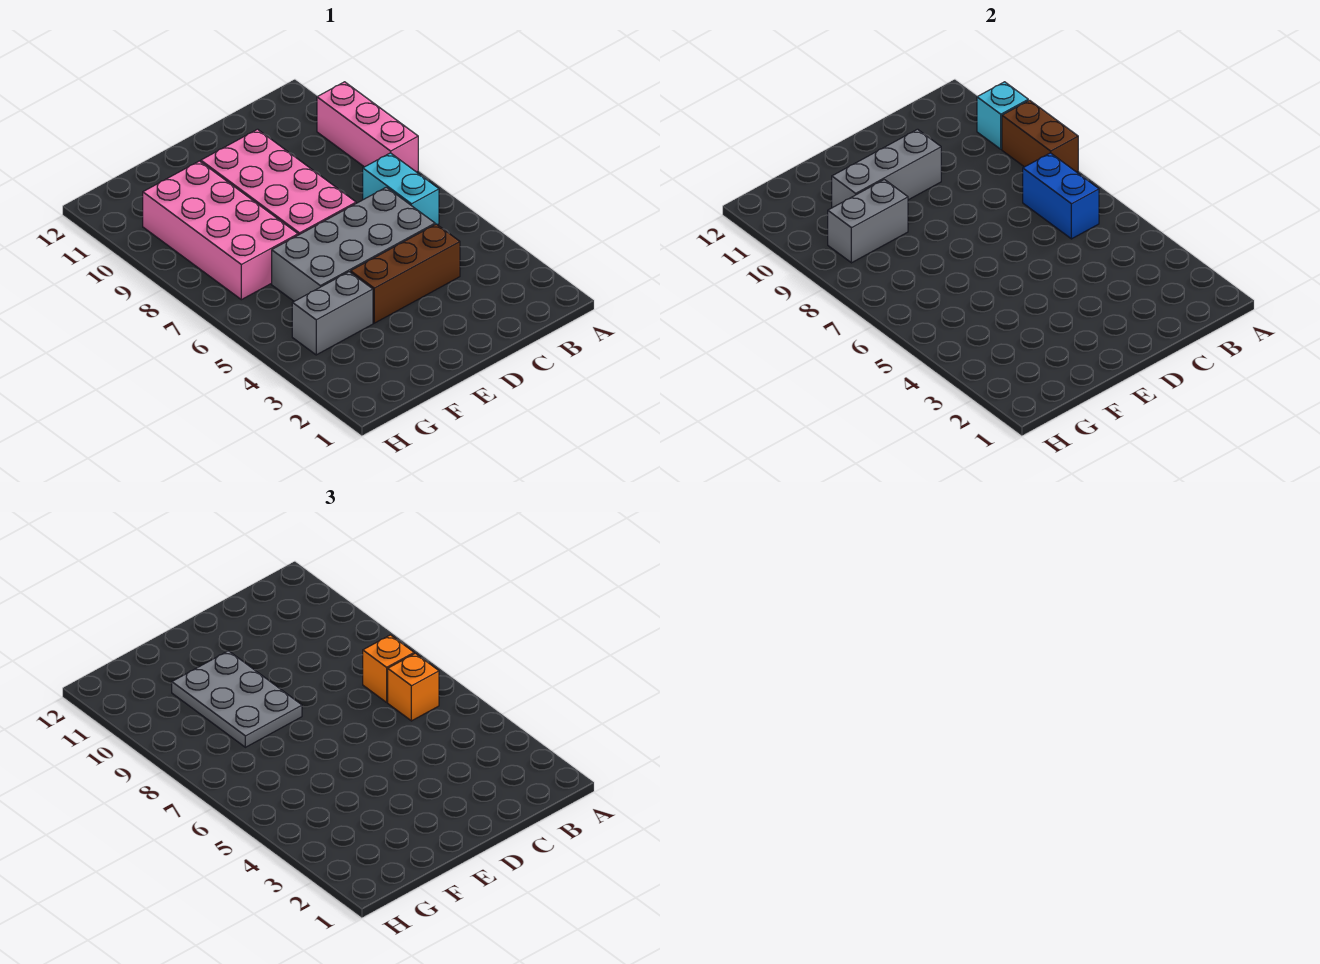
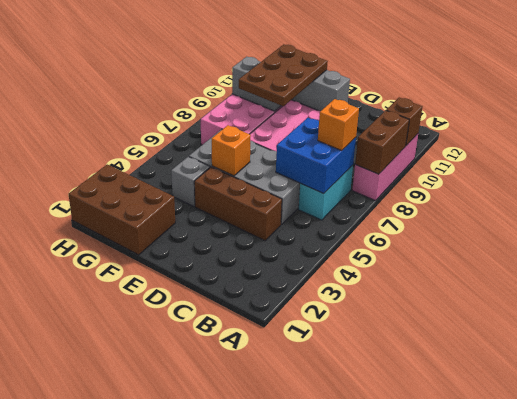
cyan 1x1 brick [977,82,1028,149] -> brown 1x1 brick [386,97,422,146]
blue 1x2 brick [1023,153,1099,239] -> blue 2x2 brick [276,118,356,194]
orange 1x1 brick [388,653,439,721] -> orange 1x1 brick moved to [212,125,251,176]
grey 2x3 plate [172,651,302,747] -> brown 2x3 plate [239,44,328,106]
none -> brown 2x3 brick [69,165,175,255]
grey 1x2 brick [292,272,373,355] -> grey 1x1 brick [171,157,210,206]

